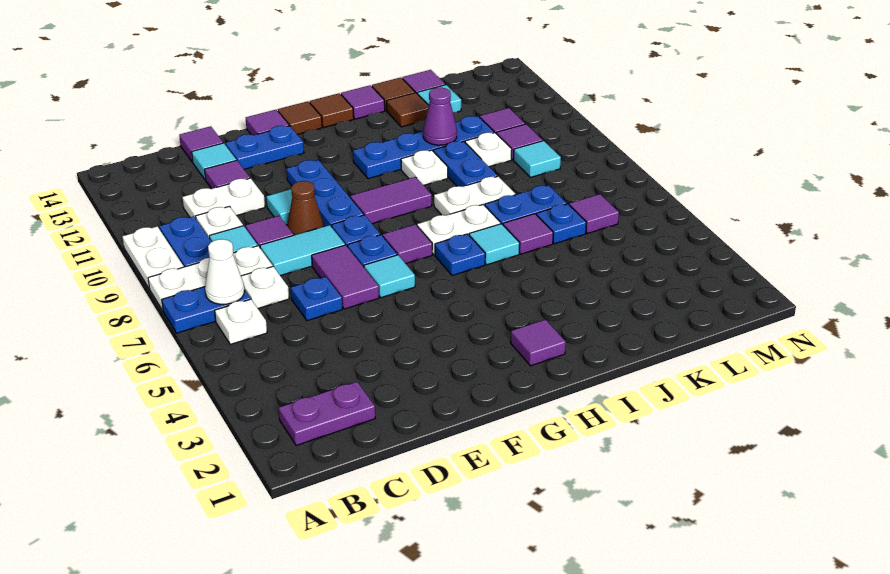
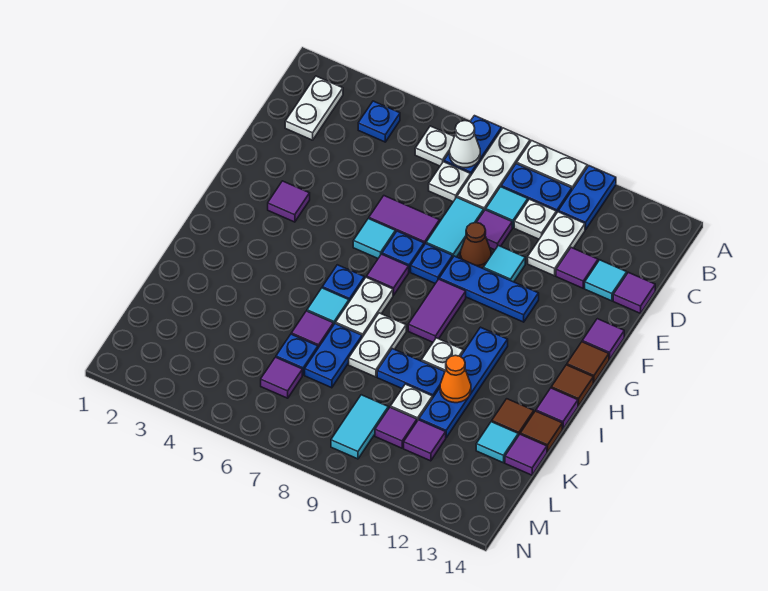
purple 1x2 plate [279,382,375,446] -> white 1x2 plate [285,76,343,140]
blue 1x1 plate [291,277,342,321] -> blue 1x1 plate moved to [358,101,400,142]
blue 1x2 plate [225,126,304,169] -> blue 1x2 plate moved to [559,166,616,230]
purple 1x1 tile [511,319,566,366] -> purple 1x1 tile moved to [268,181,310,222]
purple 1x1 cone [423,87,457,145] -> orange 1x1 cone [440,355,471,403]
cyan 1x1 tile [514,141,561,177] -> cyan 1x2 tile [331,395,388,459]

